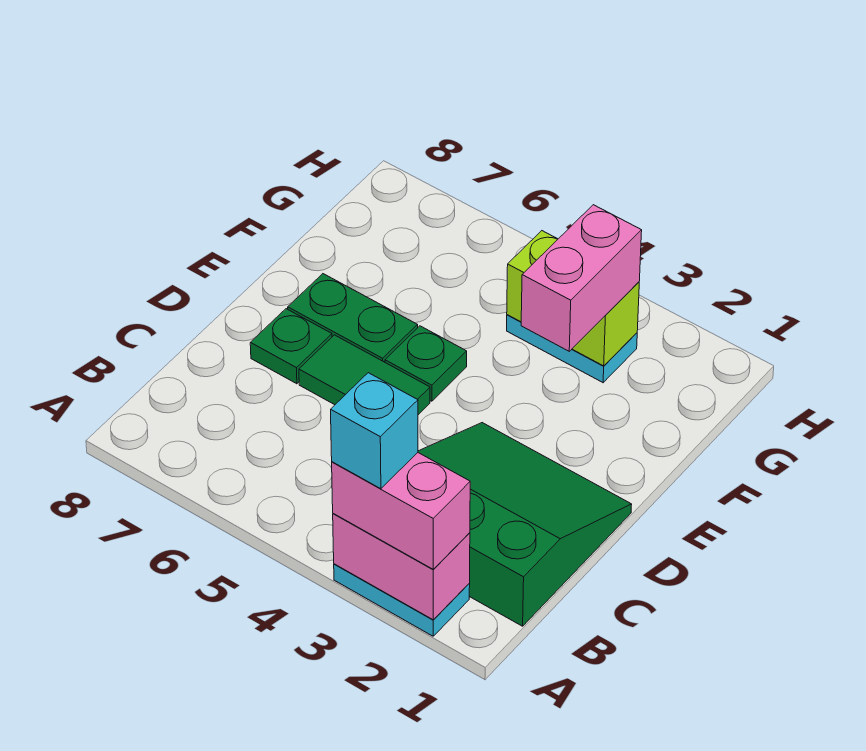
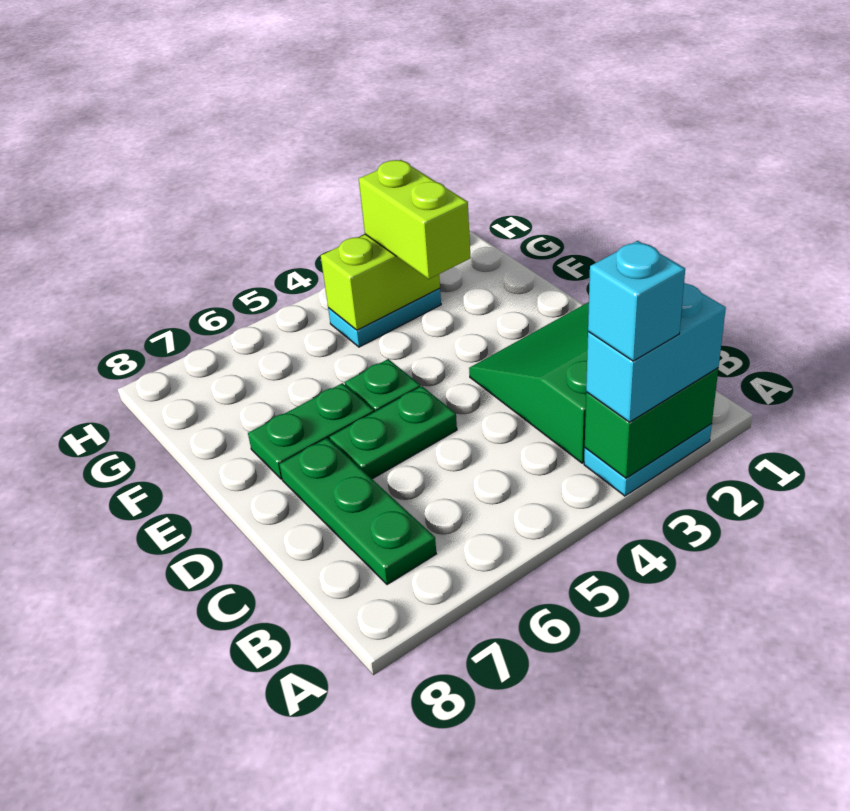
pink 1x2 brick [333,514,470,620] -> green 1x2 brick [585,368,718,478]
pink 1x2 brick [332,453,470,569] -> cyan 1x2 brick [586,283,726,422]
green 1x2 tile [299,335,430,415] -> green 1x2 plate [330,386,457,479]
green 1x1 plate [250,309,332,384] -> green 1x3 plate [279,438,436,585]
pink 1x2 brick [521,205,642,351] -> lime 1x2 brick [359,160,471,279]

